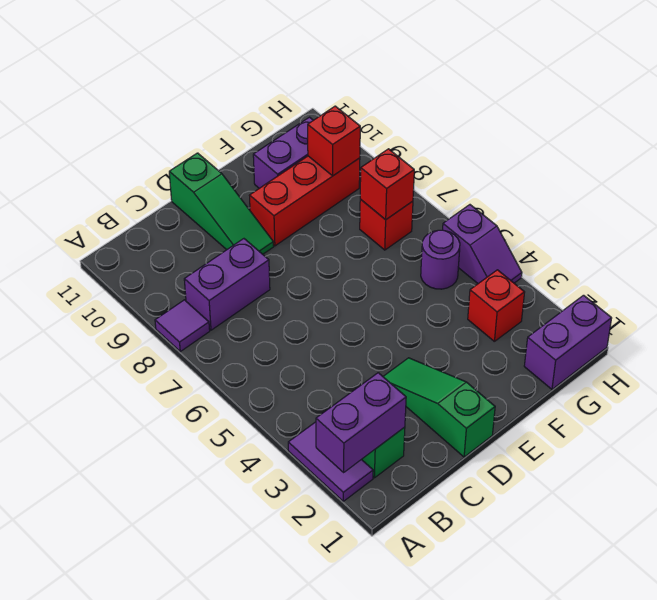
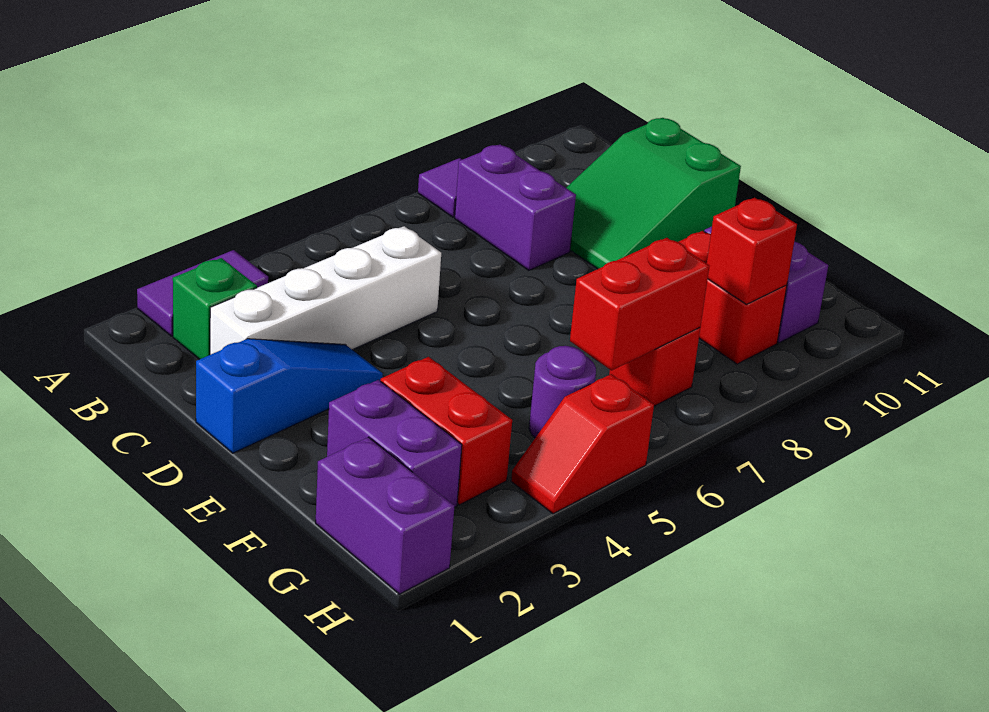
purple 1x2 brick [316,373,406,472] -> purple 1x2 brick moved to [327,380,462,507]
none -> white 1x4 brick [210,226,441,355]
green 1x3 slope [383,358,495,457] -> blue 1x3 slope [196,339,383,453]
green 1x3 slope [169,153,274,254] -> green 2x3 slope [566,118,741,269]
red 1x3 brick [249,156,360,246] -> red 1x2 brick [679,231,787,364]
red 1x1 brick [468,270,525,341] -> red 1x2 brick [381,357,512,505]
red 1x1 brick [360,149,414,220] -> red 1x2 brick [570,238,709,371]
purple 1x2 slope [443,205,522,283] -> red 1x2 slope [511,374,654,514]

